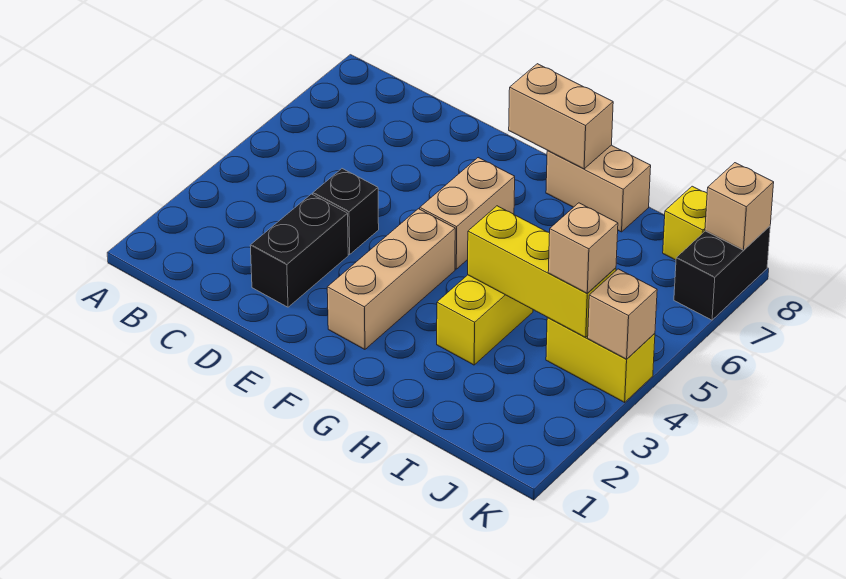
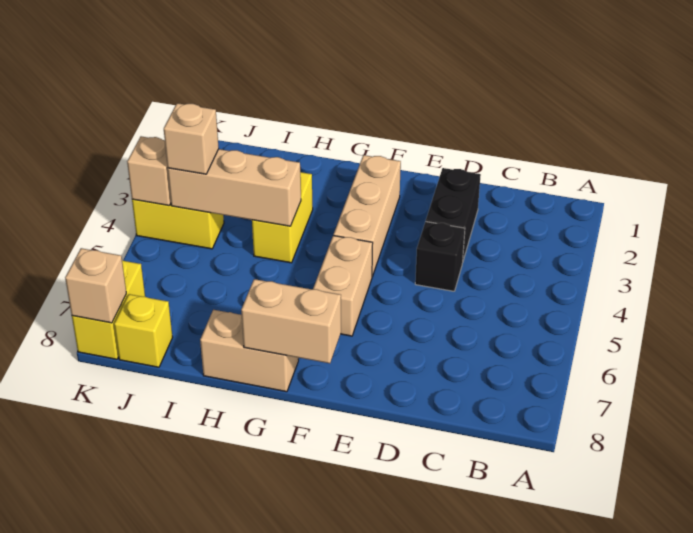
yellow 1x3 brick [468,206,616,337] -> tan 1x3 brick [168,149,301,226]
black 1x2 brick [674,226,770,320] -> yellow 1x2 brick [72,261,145,359]

